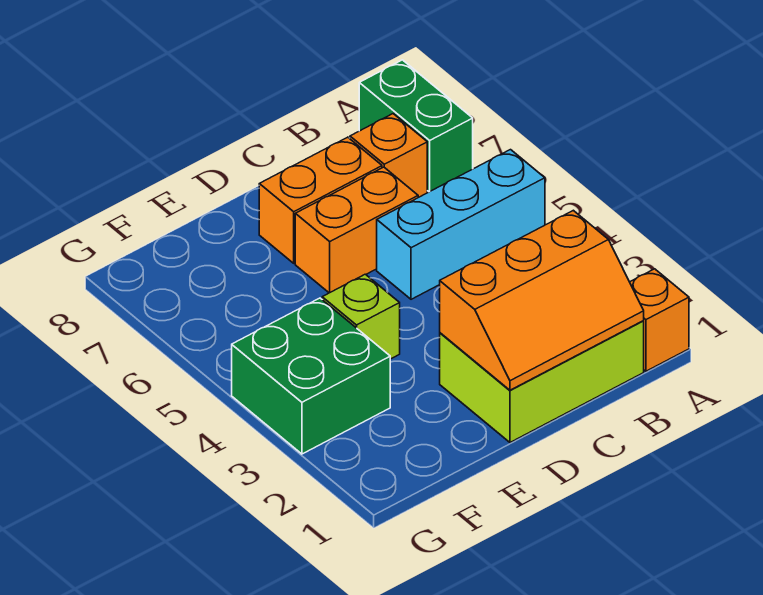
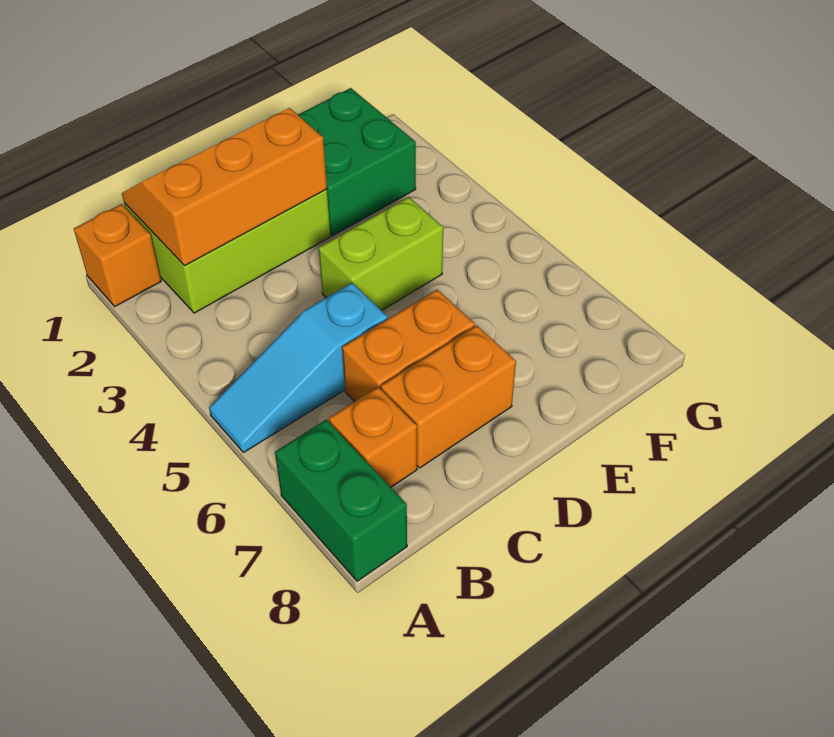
cyan 1x3 brick [377,150,545,299] -> cyan 1x3 slope [209,283,388,453]
lime 1x1 brick [322,274,400,359] -> lime 1x2 brick [319,197,443,311]
green 2x2 brick [232,298,390,454] -> green 2x2 brick moved to [297,88,416,236]

